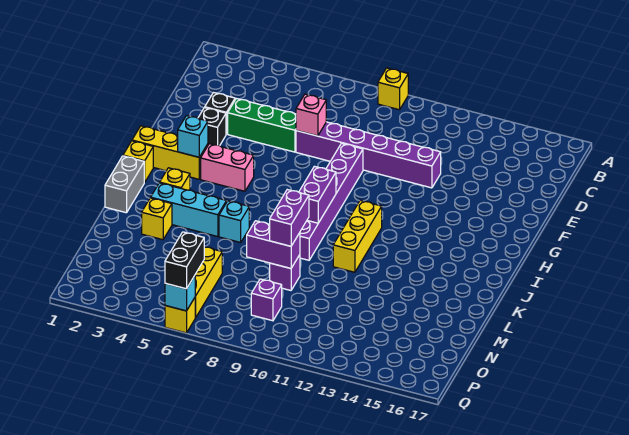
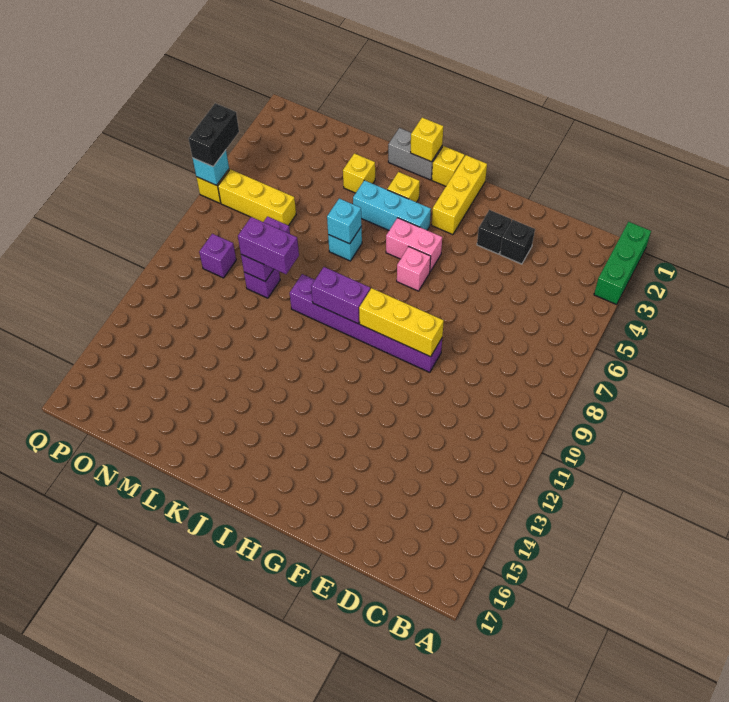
yellow 1x1 brick [378,68,408,110] -> yellow 1x1 brick moved to [410,118,443,162]
green 1x3 brick [228,98,296,152] -> green 1x3 brick moved to [594,222,651,305]
purple 1x6 brick [296,122,441,188] -> none
pink 1x1 brick [296,94,326,136] -> pink 1x1 brick moved to [397,247,431,291]
cyan 1x1 brick [178,116,208,157] -> cyan 1x1 brick moved to [327,198,362,244]
pink 1x2 brick [201,144,254,191] -> pink 1x2 brick turned to [386,218,442,272]
yellow 1x3 brick [333,201,382,272] -> yellow 1x3 brick moved to [359,288,444,357]
cyan 1x3 brick [151,183,227,237] -> cyan 1x3 brick turned to [353,180,431,230]
black 1x2 brick [165,232,204,289] -> black 1x2 brick turned to [189,103,239,167]

